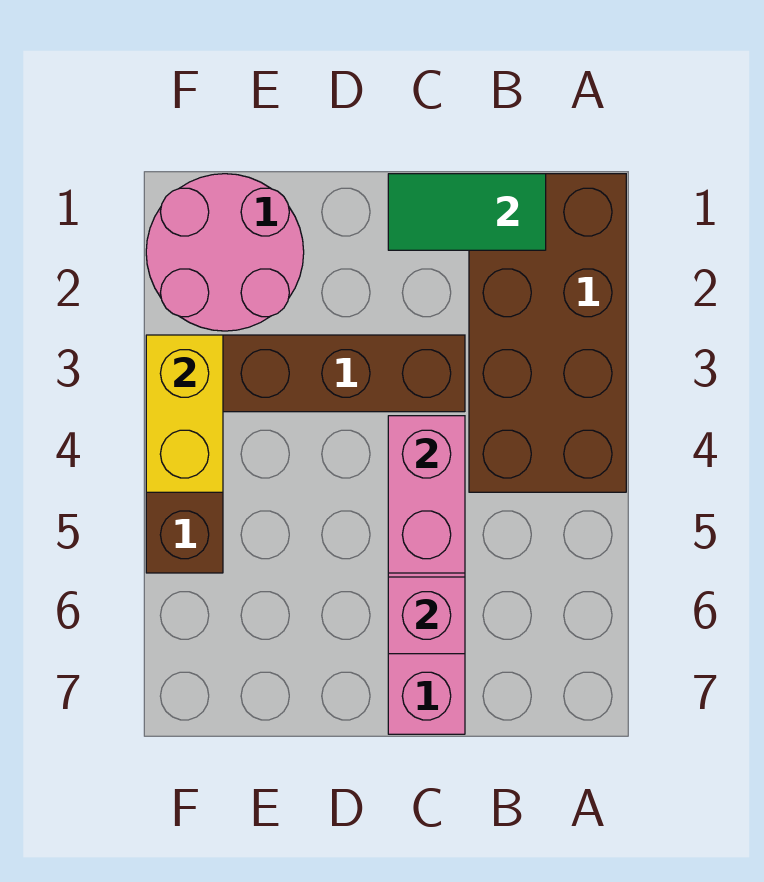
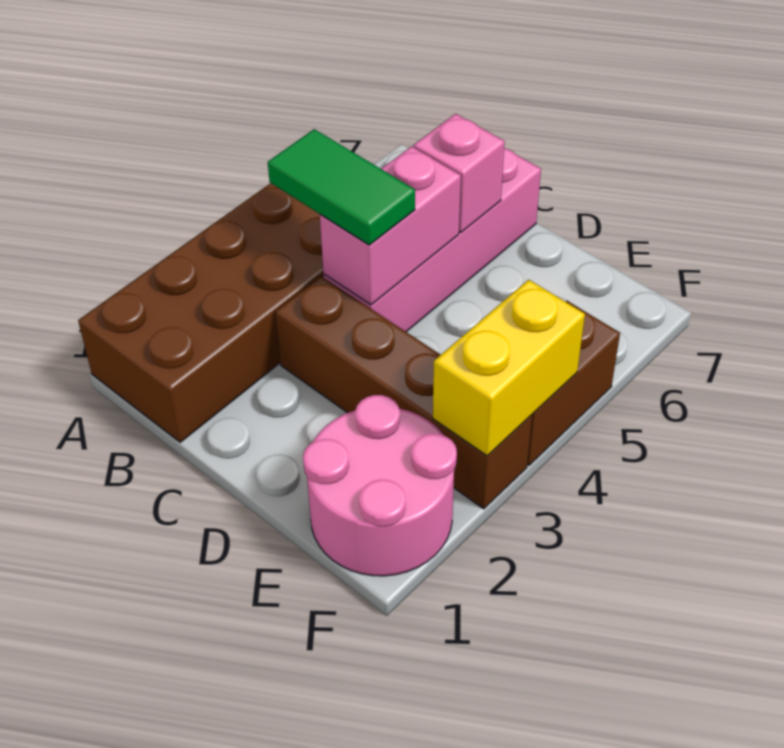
green 1x2 tile [388,174,546,250] -> green 1x2 tile moved to [268,129,415,245]

